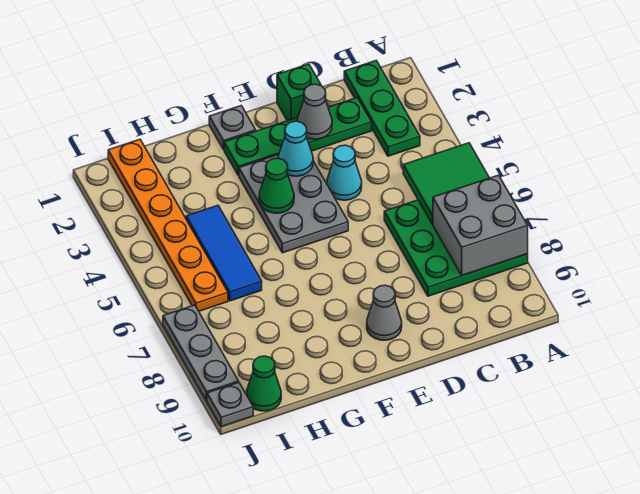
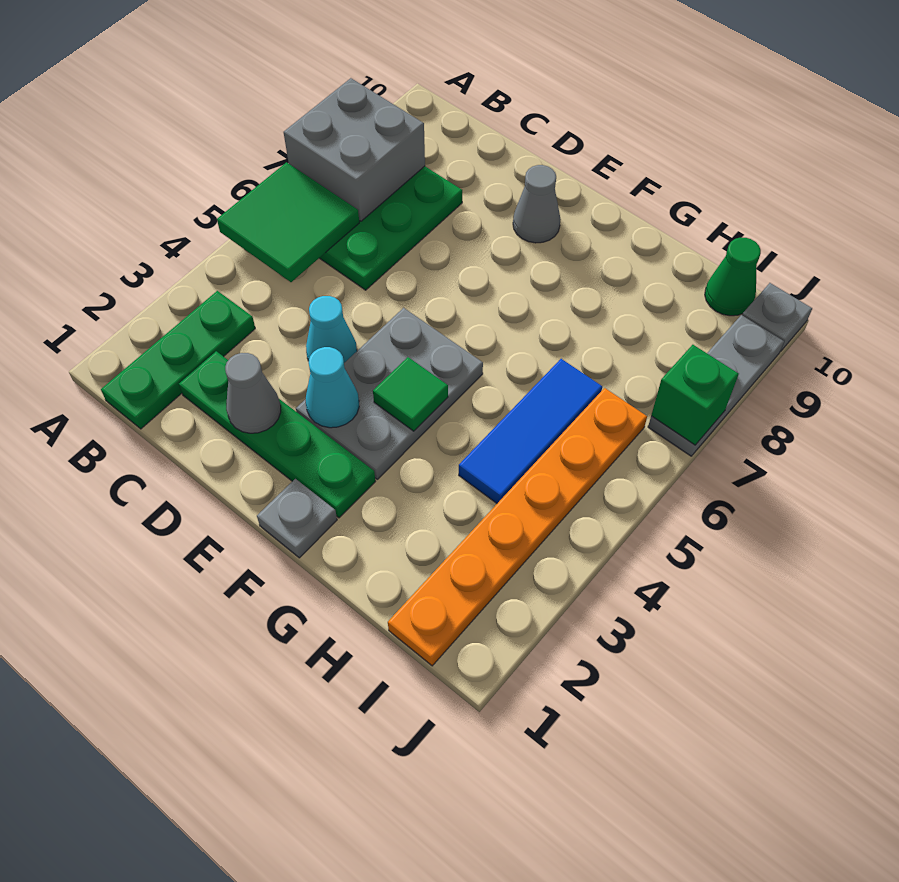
green 1x1 brick [277,64,321,121] -> green 1x1 brick moved to [651,345,739,445]
green 1x1 cone [259,158,294,213] -> green 1x1 tile [373,357,448,431]

